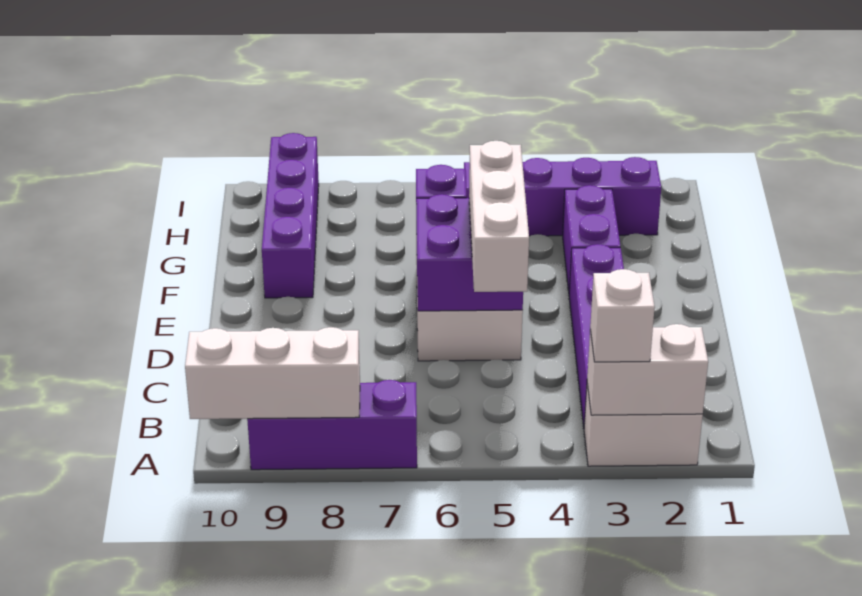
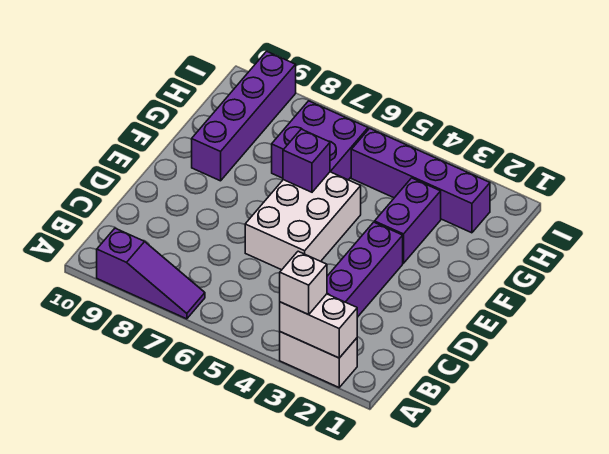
purple 1x3 brick [247,380,417,470] -> purple 1x3 slope [97,228,205,319]
white 1x3 brick [185,327,360,419] -> none
white 1x3 brick [469,141,529,292] -> none
purple 2x2 brick [416,194,523,311] -> purple 2x2 brick moved to [272,101,368,180]

